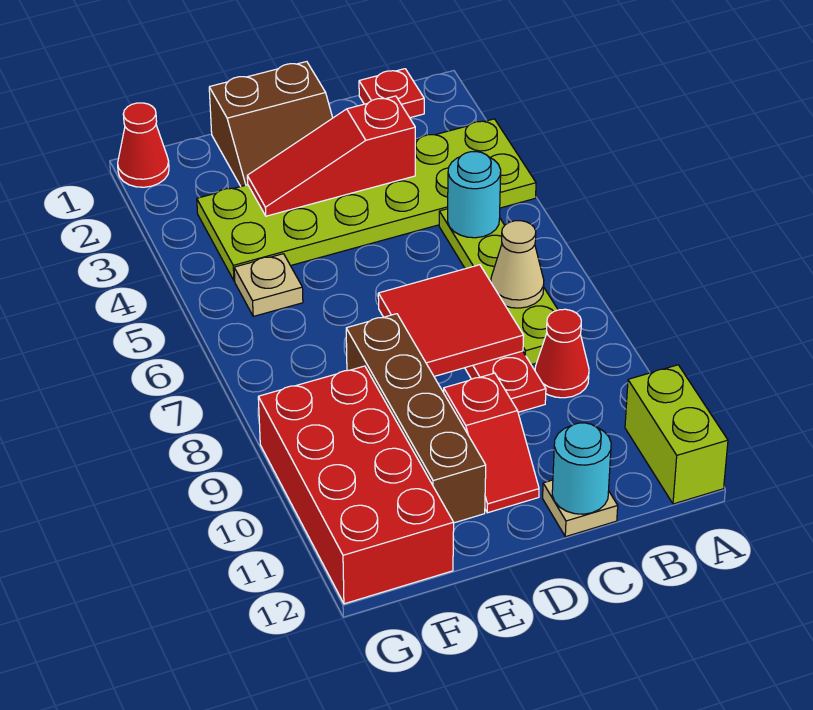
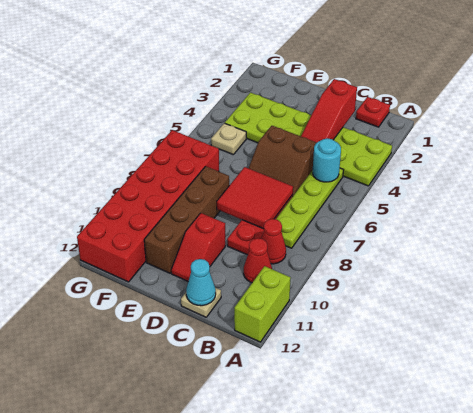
tan 1x1 cone [491,221,544,308] -> none
red 1x3 slope [247,96,415,216] -> red 1x3 slope turned to [301,79,357,142]
cyan 1x1 round brick [552,423,611,514] -> cyan 1x1 cone [186,259,216,306]
brown 2x2 slope [209,62,333,186] -> brown 2x2 slope moved to [249,126,317,196]
red 2x4 brick [258,366,454,604] -> red 2x6 brick [77,130,219,282]
red 1x1 cone [118,103,169,187] -> red 1x1 cone moved to [244,238,272,283]

